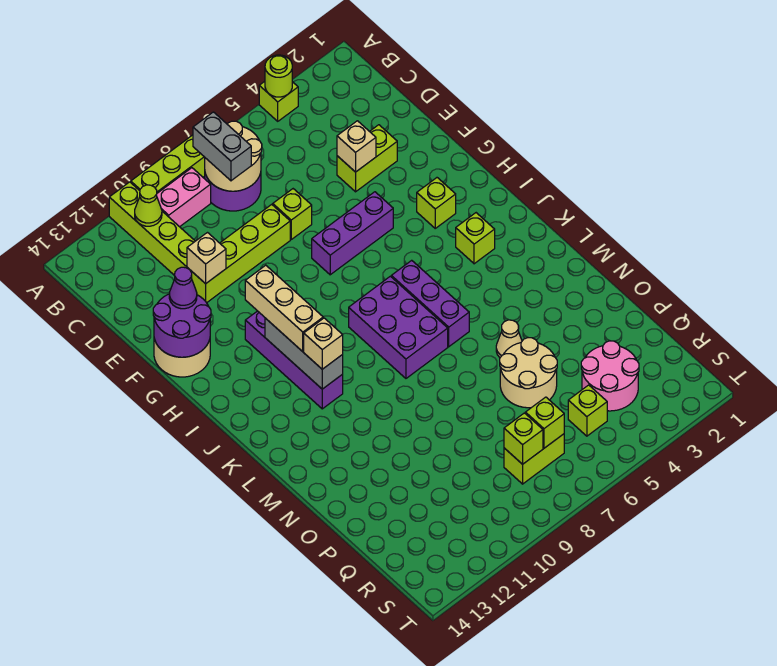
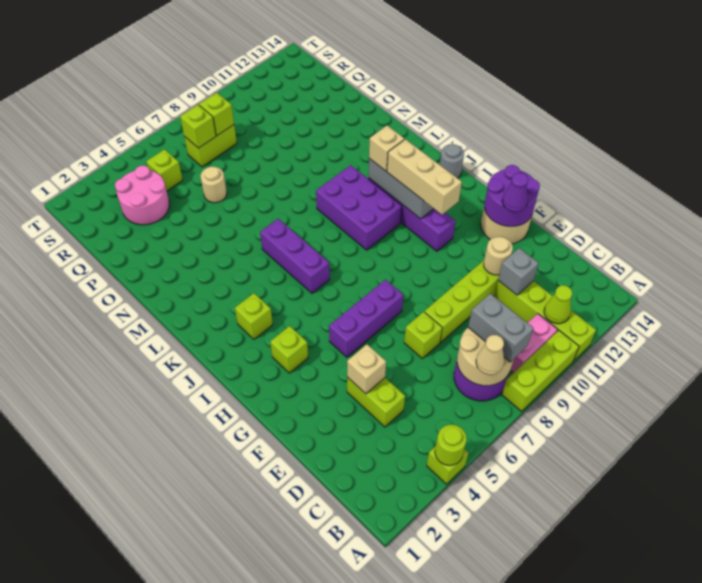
none -> grey 1x1 brick [498,248,539,295]
lime 1x2 brick [337,125,397,192] -> lime 1x2 brick turned to [347,377,405,427]
tan 1x1 brick [187,233,226,284] -> tan 1x1 round brick [484,237,513,275]
purple 2x3 brick [349,276,448,378] -> purple 2x3 brick moved to [316,165,402,250]
none -> grey 1x1 round brick [440,144,464,178]
tan 1x1 cone [496,320,522,357] -> tan 1x1 cone moved to [476,335,504,375]
tan 2x2 round brick [500,338,557,408] -> tan 1x1 round brick [200,167,227,203]

